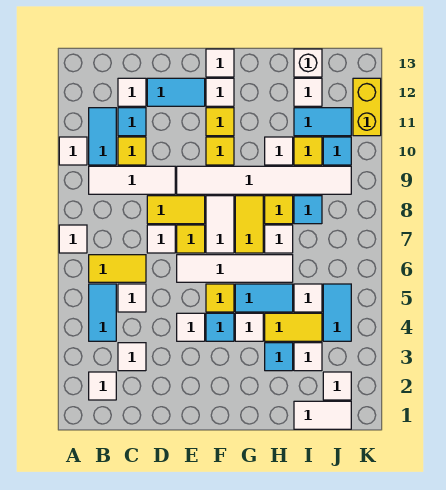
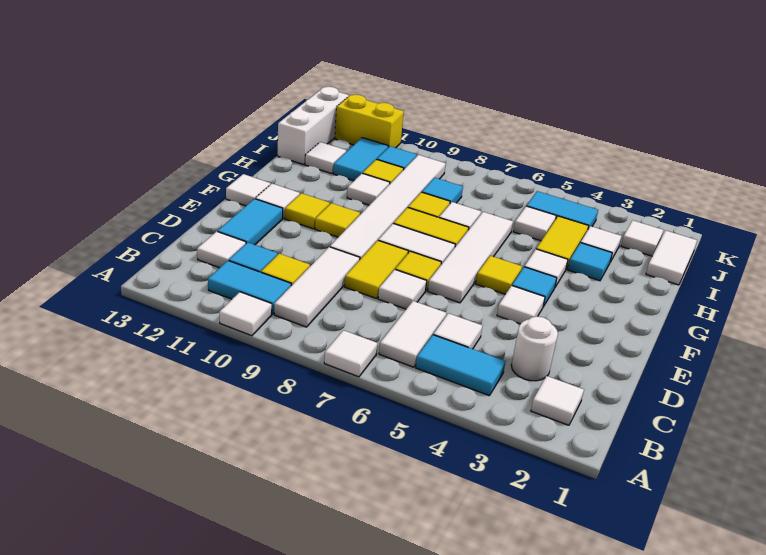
yellow 1x2 tile [89,255,146,282] -> white 1x2 tile [379,301,446,367]
white 1x1 tile [118,343,146,371] -> white 1x1 round brick [511,316,558,381]
cyan 1x2 tile [235,284,293,312] -> none
white 1x1 brick [294,49,322,77] -> white 1x3 brick [278,87,349,165]

